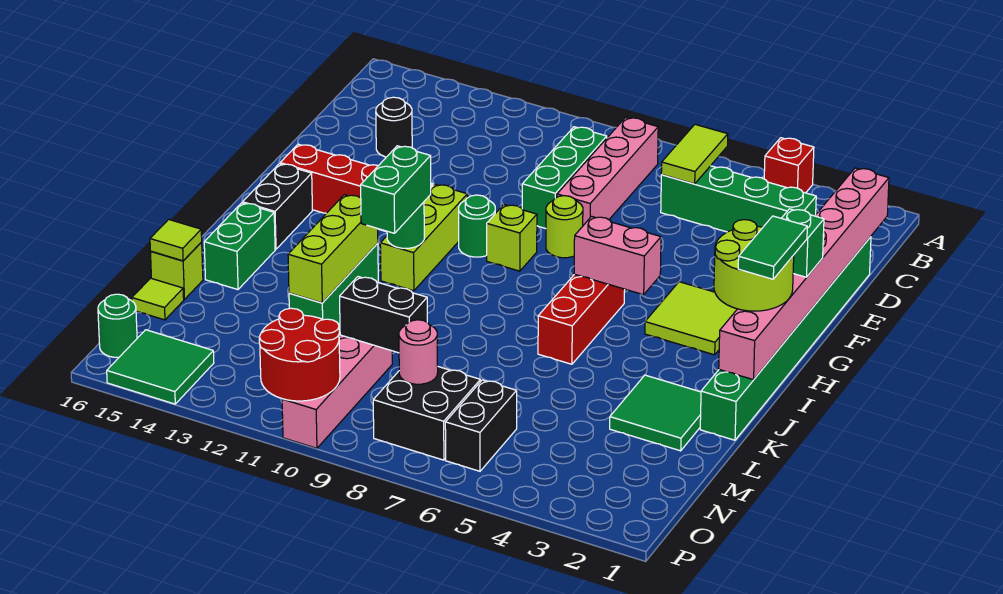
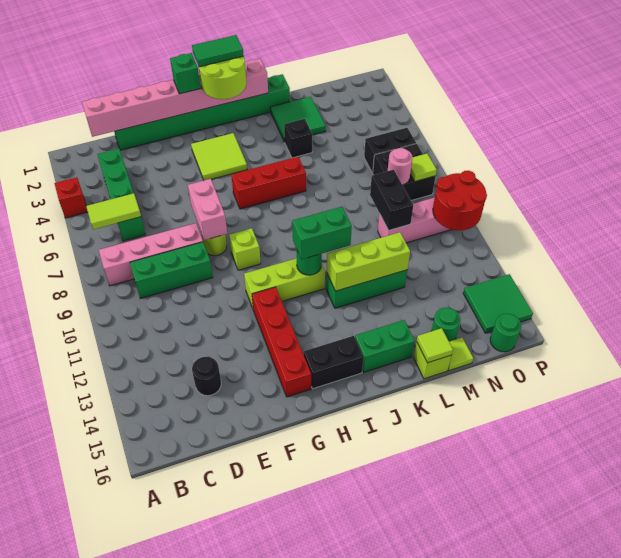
green 1x1 round brick [459,195,495,257] -> green 1x1 round brick moved to [432,308,460,341]
pink 1x2 brick [574,216,661,295] -> pink 1x2 brick moved to [188,179,227,240]
none -> black 1x1 brick [284,119,312,158]
none -> lime 1x1 tile [410,154,437,181]

